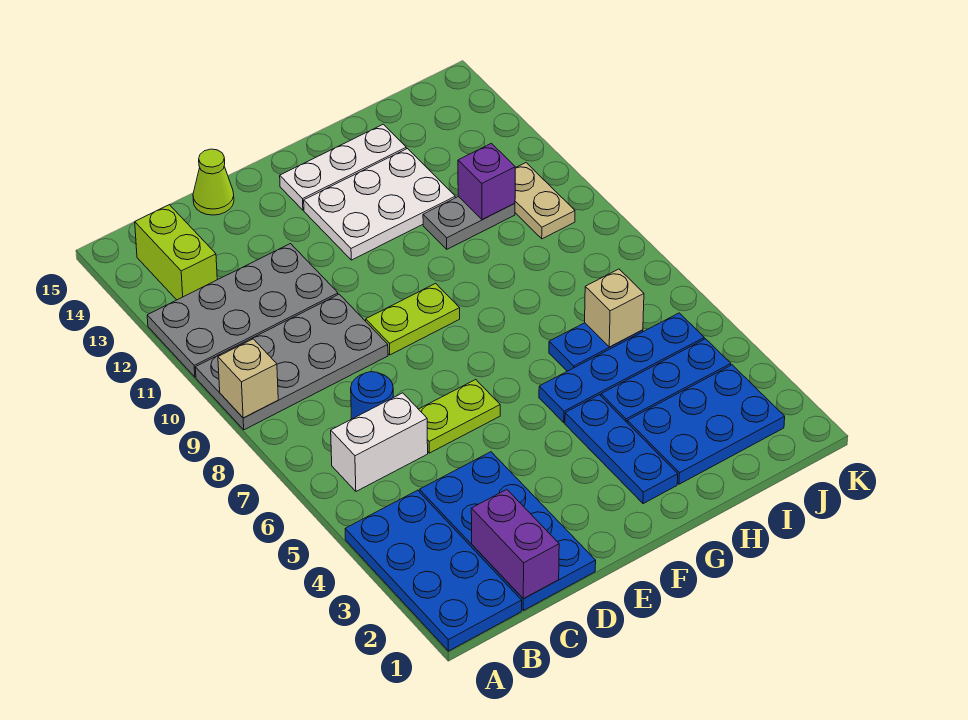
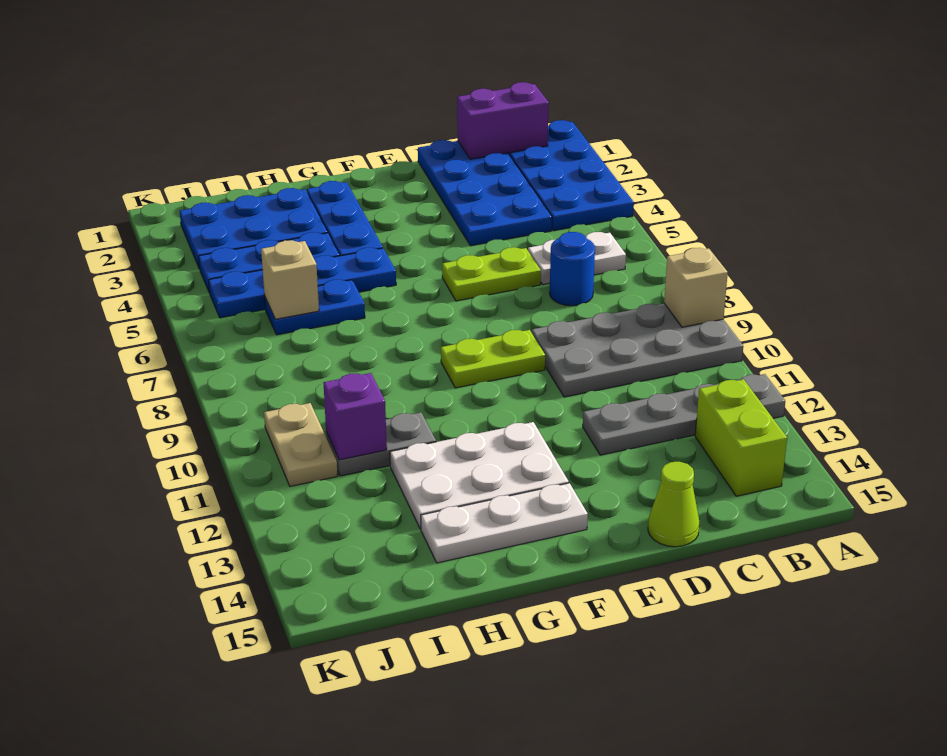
grey 2x4 plate [147,244,338,377] -> grey 1x4 plate [583,374,785,455]
white 1x2 brick [331,393,428,491] -> white 1x2 plate [528,232,626,285]
purple 1x2 brick [471,489,559,599] -> purple 1x2 brick turned to [457,82,549,159]

